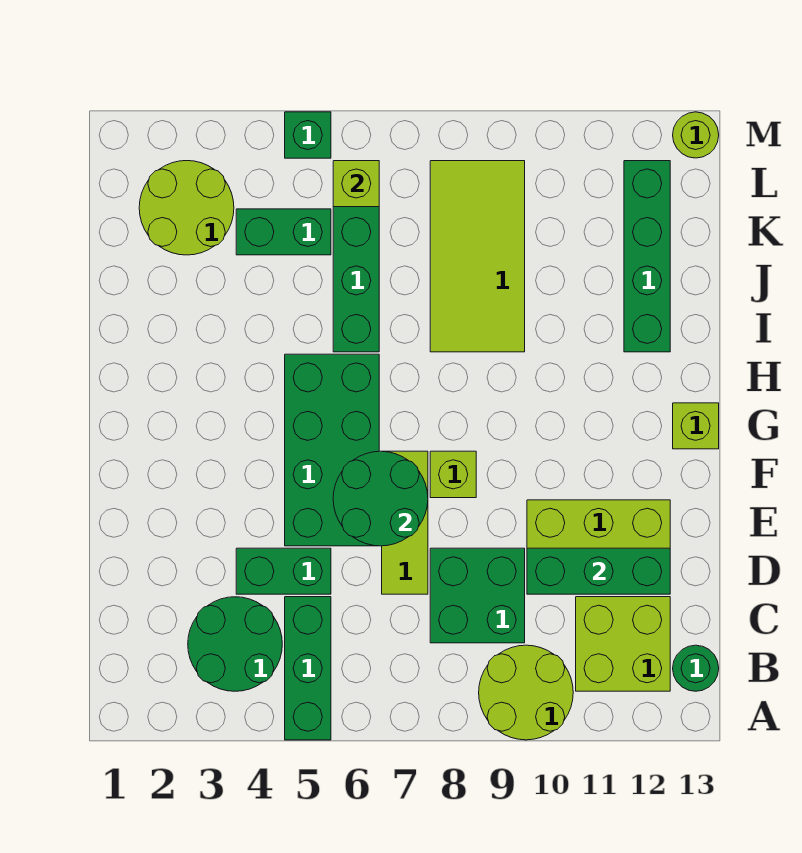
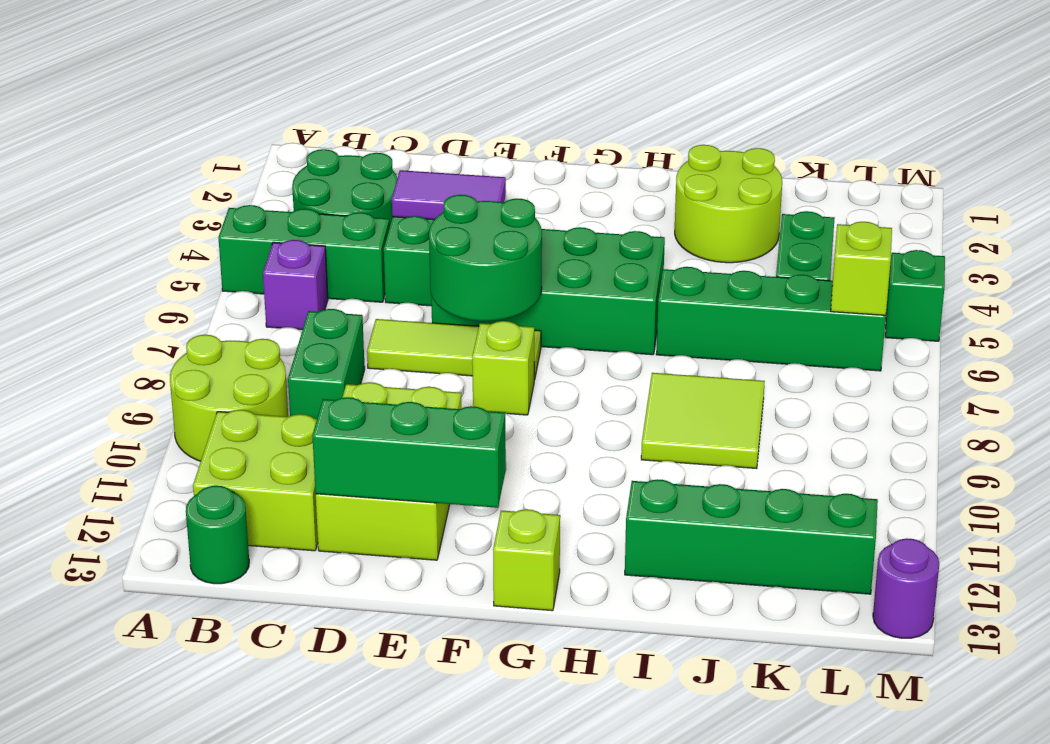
none -> purple 1x1 brick [263,240,328,330]
green 2x2 brick [430,548,525,643] -> green 1x2 brick [288,309,365,419]
none -> purple 1x2 tile [392,170,506,220]
green 1x3 brick [527,548,670,594] -> green 1x3 brick turned to [312,397,506,508]
lime 2x4 tile [430,161,525,352] -> lime 2x2 tile [641,373,765,469]
lime 2x2 round brick [139,161,234,255] -> lime 2x2 round brick moved to [675,145,782,263]
lime 1x1 round brick [673,112,719,158] -> purple 1x1 round brick [873,538,939,638]

